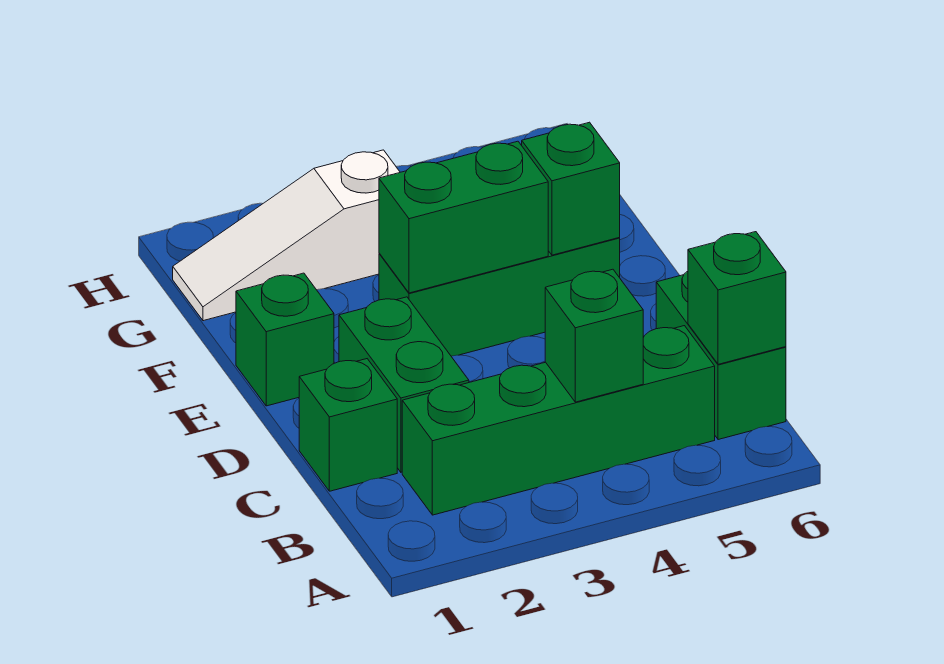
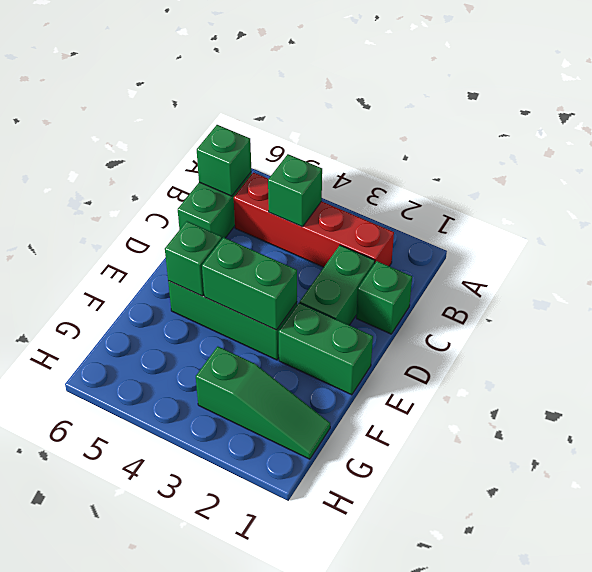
green 1x4 brick [402,326,715,515] -> red 1x4 brick [234,172,394,267]
green 1x1 brick [236,273,334,406] -> green 1x2 brick [278,303,373,395]
white 1x3 slope [173,150,400,321] -> green 1x3 slope [196,346,330,459]

